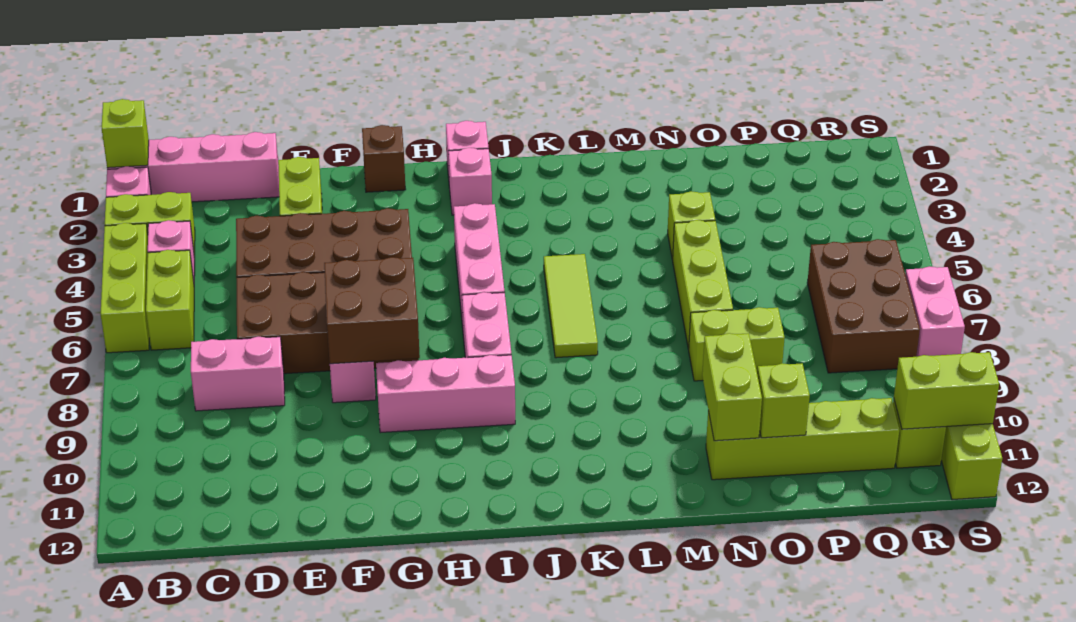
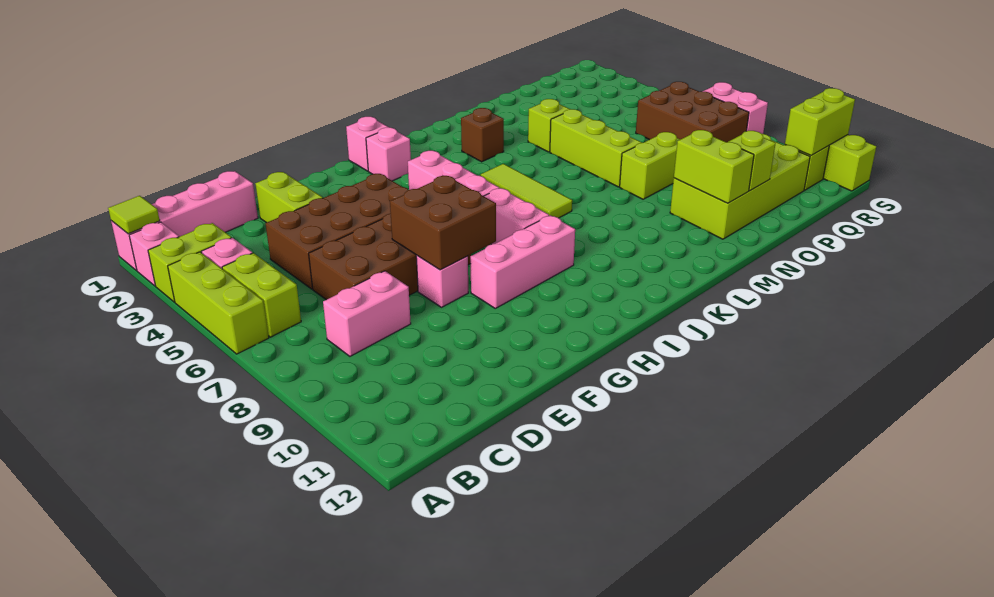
lime 1x1 brick [102,99,149,168] -> lime 1x1 tile [108,196,160,234]
brown 1x1 brick [362,125,406,192] -> brown 1x1 brick moved to [461,108,504,162]
lime 1x4 brick [706,398,899,480] -> lime 2x4 brick [670,134,810,239]

